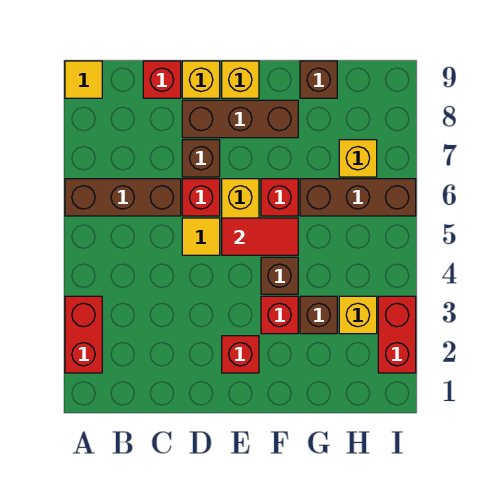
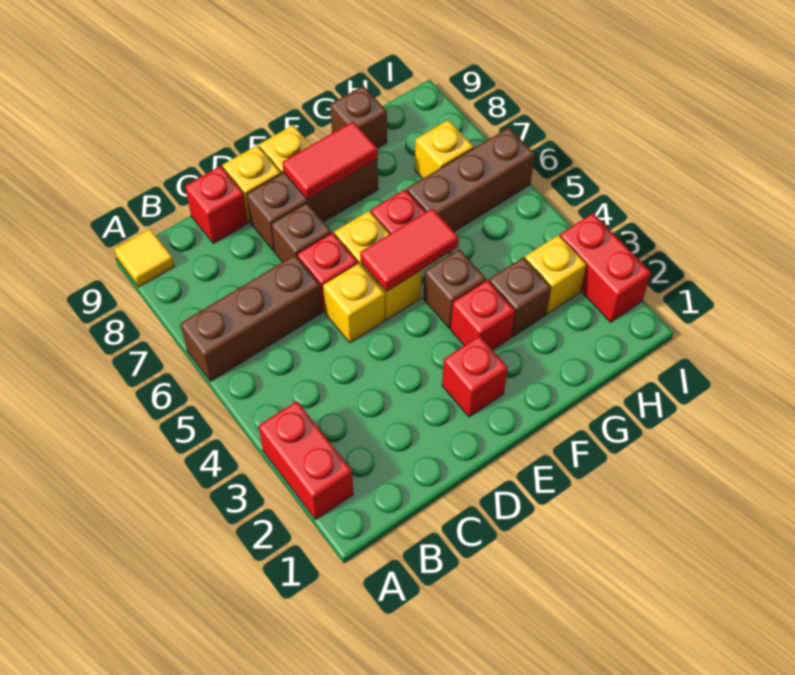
yellow 1x1 tile [182,218,220,255] -> yellow 1x1 brick [323,263,385,343]
none -> red 1x2 tile [282,122,378,200]

